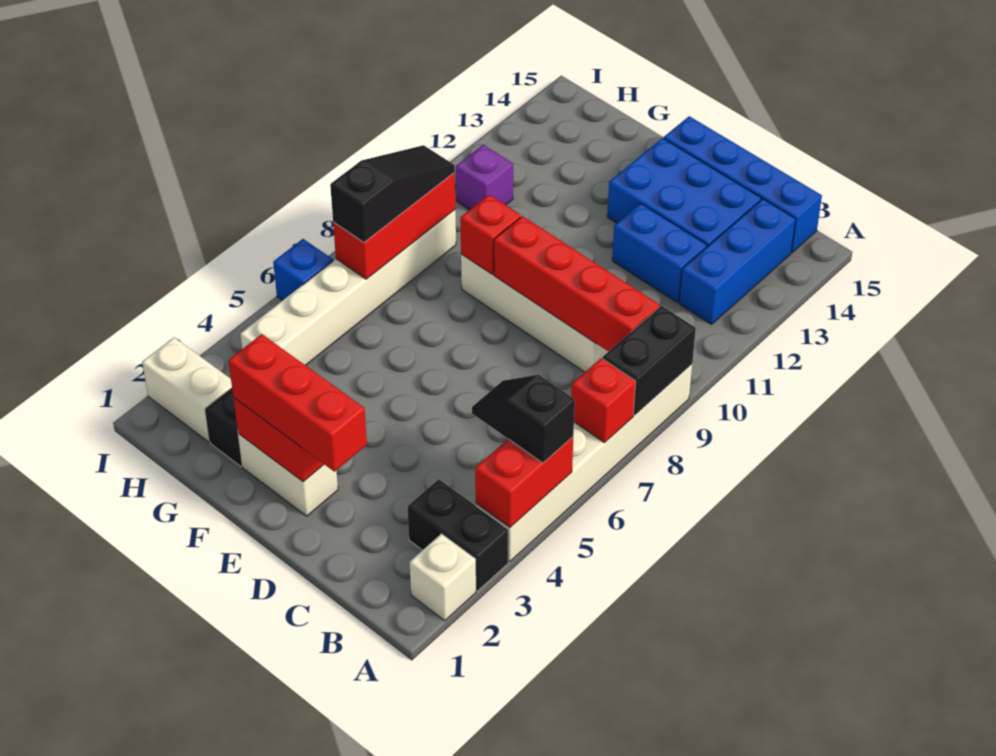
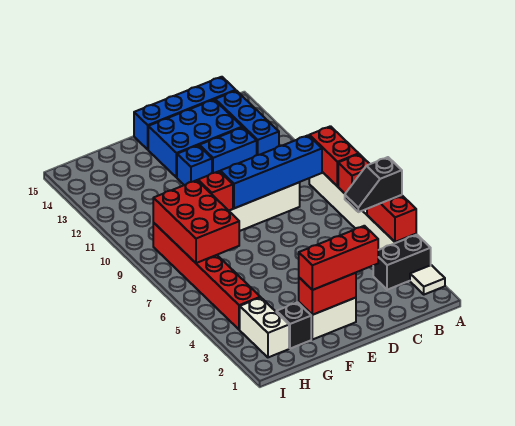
white 1x1 brick [410,534,476,621] -> white 1x1 tile [410,265,445,295]
black 1x2 brick [603,306,696,415] -> red 1x2 brick [309,126,359,186]
red 1x4 brick [494,216,660,352] -> blue 1x4 brick [220,135,322,208]
white 1x2 brick [142,337,232,442] -> white 1x2 brick turned to [240,297,289,357]
white 1x6 brick [240,210,456,365] -> red 1x6 brick [153,222,260,330]
red 1x3 brick [333,173,455,279] -> red 2x3 brick [153,180,239,263]
black 1x3 slope [330,145,455,242] -> none
purple 1x1 brick [456,145,513,210] -> none
blue 1x1 brick [273,239,333,301] -> blue 1x1 brick moved to [177,145,212,185]

